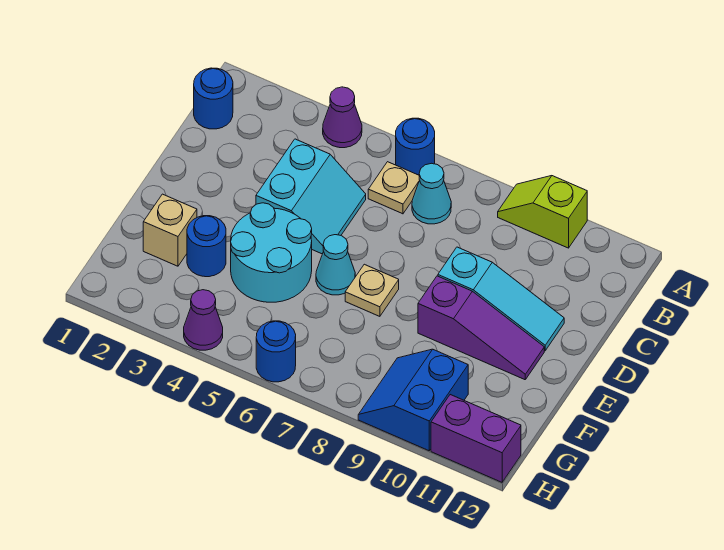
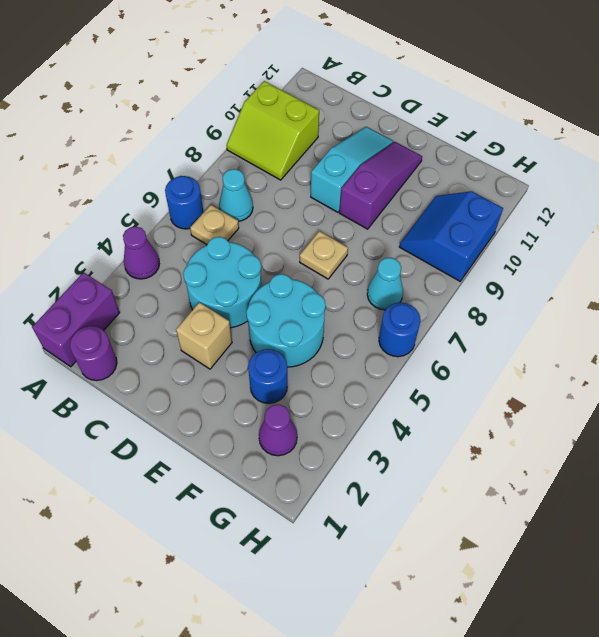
lime 1x2 slope [498,176,587,248] -> lime 2x2 slope [227,81,319,180]
blue 1x1 round brick [194,68,233,129] -> purple 1x1 round brick [70,326,117,380]
cyan 2x2 slope [256,139,366,254] -> cyan 2x2 round brick [183,237,261,328]
cyan 1x1 cone [316,235,355,295] -> cyan 1x1 cone moved to [367,258,403,310]
tan 1x1 brick [143,194,197,266] -> tan 1x1 brick moved to [176,302,232,369]
blue 2x2 slope [358,349,468,451] -> blue 2x2 slope turned to [399,191,503,281]
purple 1x1 cone [184,290,223,350] -> purple 1x1 cone moved to [259,404,297,456]
purple 1x2 brick [431,395,521,482] -> purple 1x2 brick moved to [32,272,120,367]

